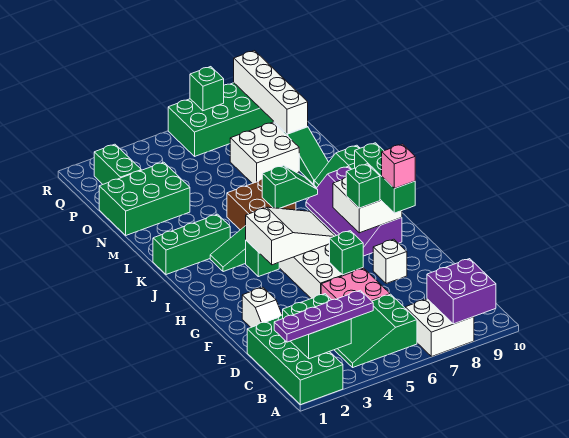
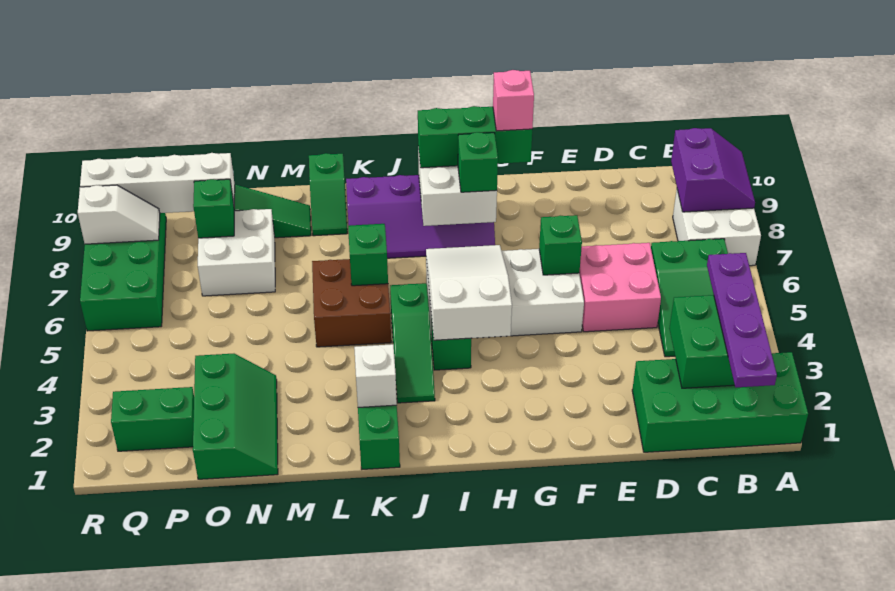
purple 2x2 brick [427,259,496,324] -> purple 2x2 slope [671,128,755,212]
white 1x2 slope [242,287,282,327] -> white 1x2 slope moved to [78,185,160,244]
white 1x1 brick [373,239,407,284] -> white 1x1 brick moved to [354,344,397,407]
green 2x3 brick [99,162,190,235] -> green 2x3 slope [193,354,278,479]
green 1x1 brick [190,67,224,111] -> green 1x1 brick moved to [193,179,234,238]

